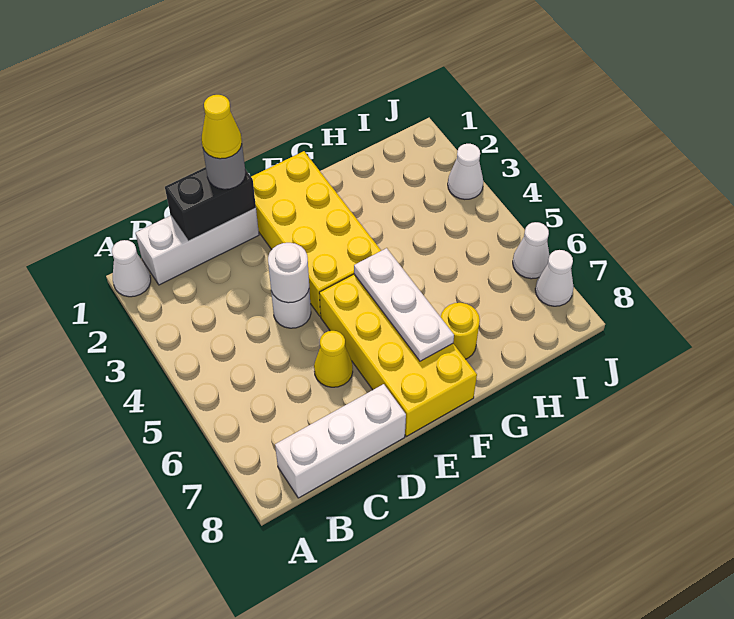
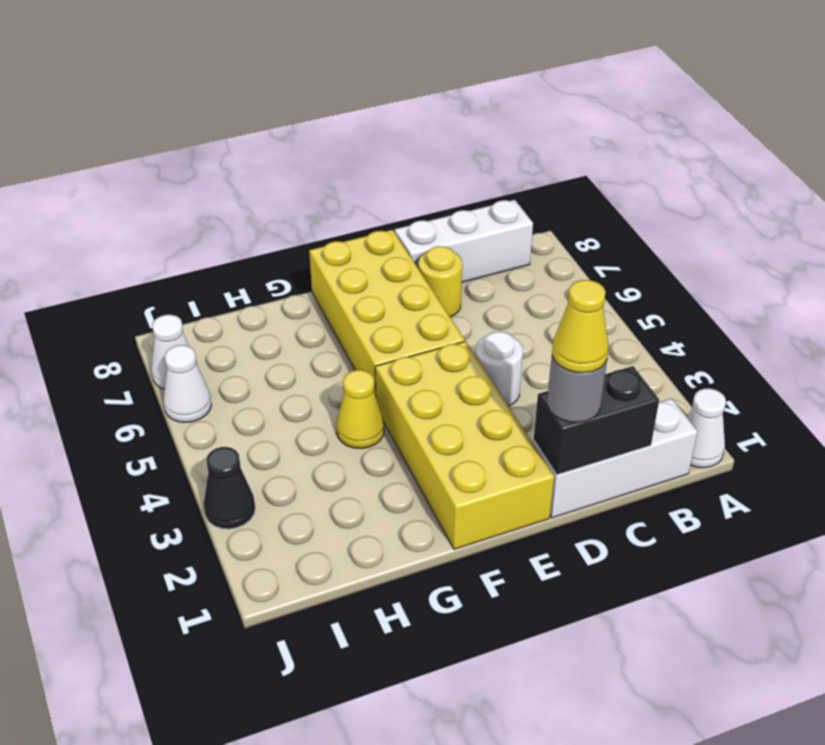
white 1x1 round brick [268,243,309,303] -> none
yellow 1x1 cone [314,331,353,387] -> yellow 1x1 cone moved to [336,370,384,448]
white 1x3 plate [354,248,454,361] -> none
yellow 1x1 round brick [441,303,480,359] -> yellow 1x1 round brick moved to [418,246,462,317]
white 1x1 cone [448,144,483,199] -> black 1x1 cone [204,447,255,529]

